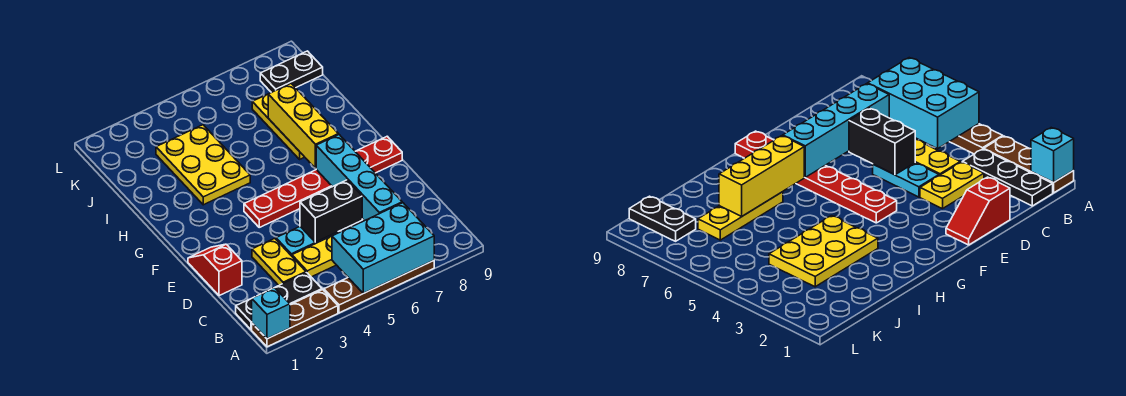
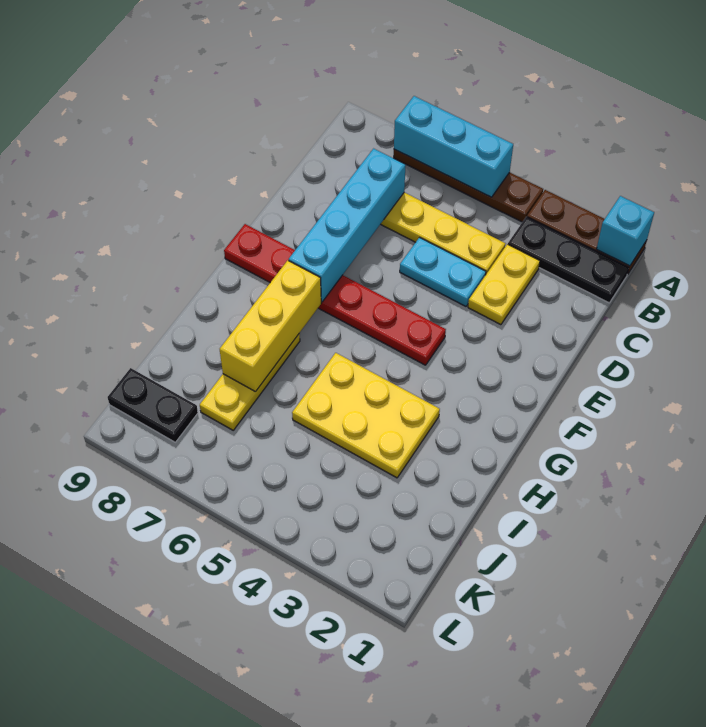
cyan 2x3 brick [332,203,434,293] -> cyan 1x3 brick [394,96,513,197]
red 1x2 slope [188,244,242,296] -> none
black 1x2 brick [300,180,362,242] -> none
yellow 2x3 plate [156,125,250,205] -> yellow 2x3 plate turned to [292,353,440,478]

